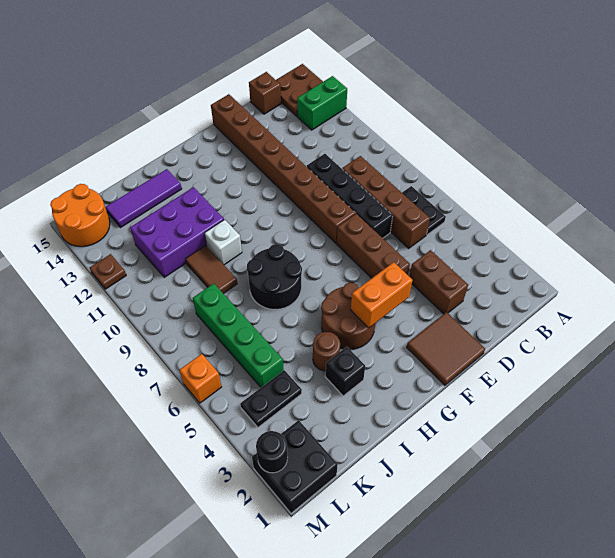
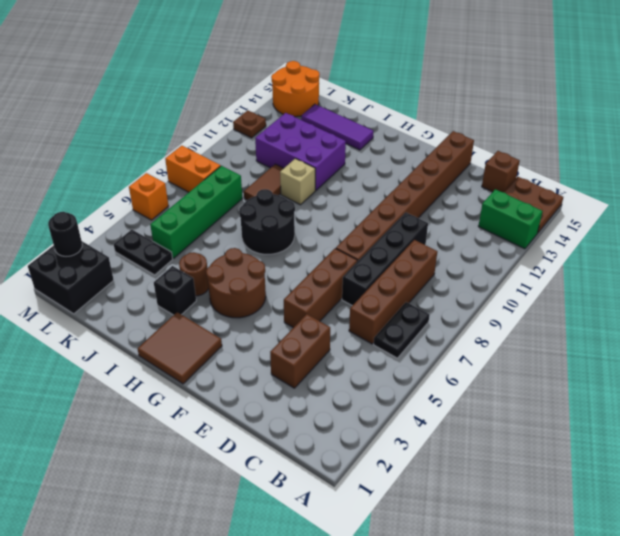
brown 2x2 tile [407,312,485,385] -> brown 2x2 tile moved to [138,312,222,384]
orange 1x2 brick [351,262,413,328] -> orange 1x2 brick moved to [165,146,220,192]
white 1x1 brick [205,220,242,265] -> tan 1x1 brick [280,158,315,205]

